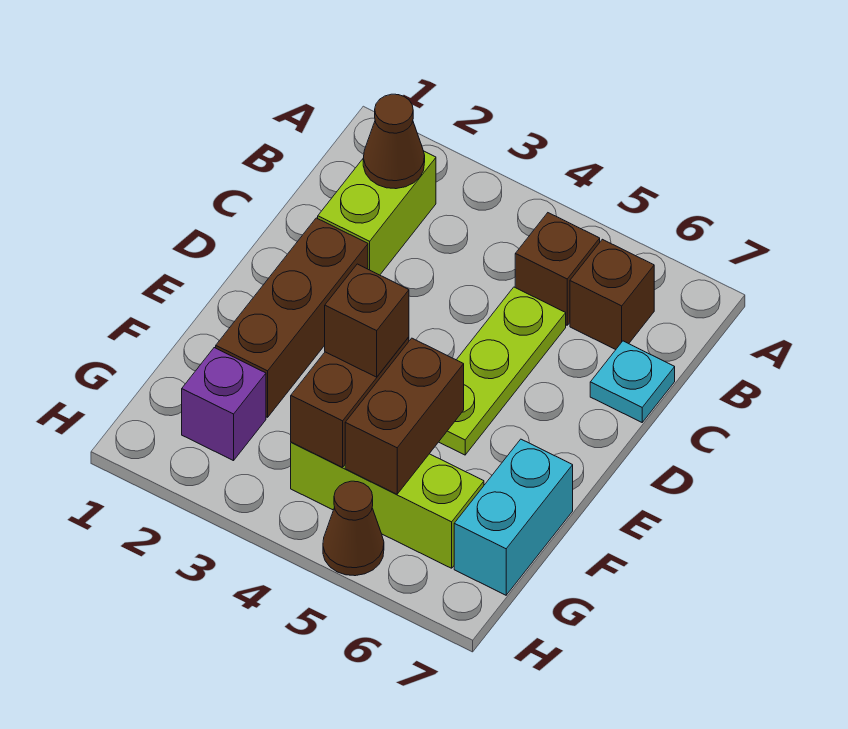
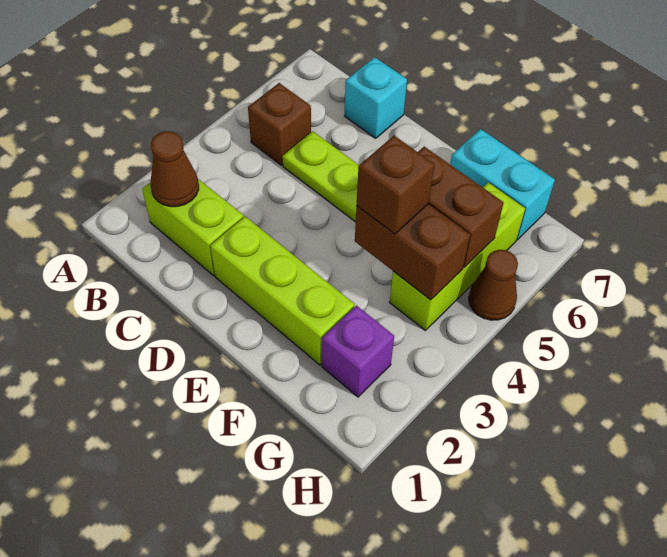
brown 1x1 brick [570,239,654,350] -> none
cyan 1x1 plate [590,341,675,422] -> cyan 1x1 brick [345,57,407,138]
brown 1x3 brick [216,218,368,417] -> lime 1x3 brick [210,217,355,365]

